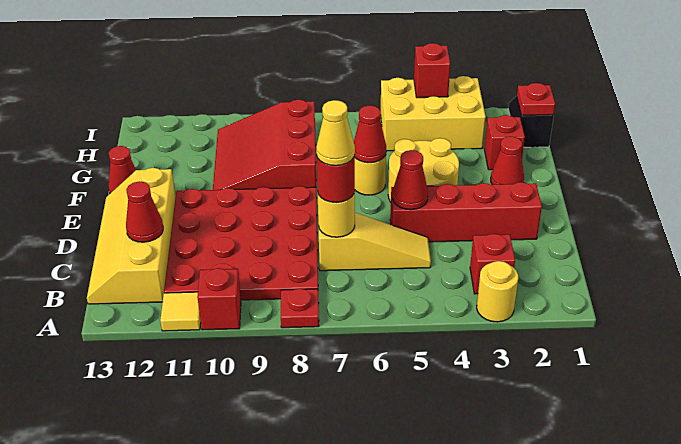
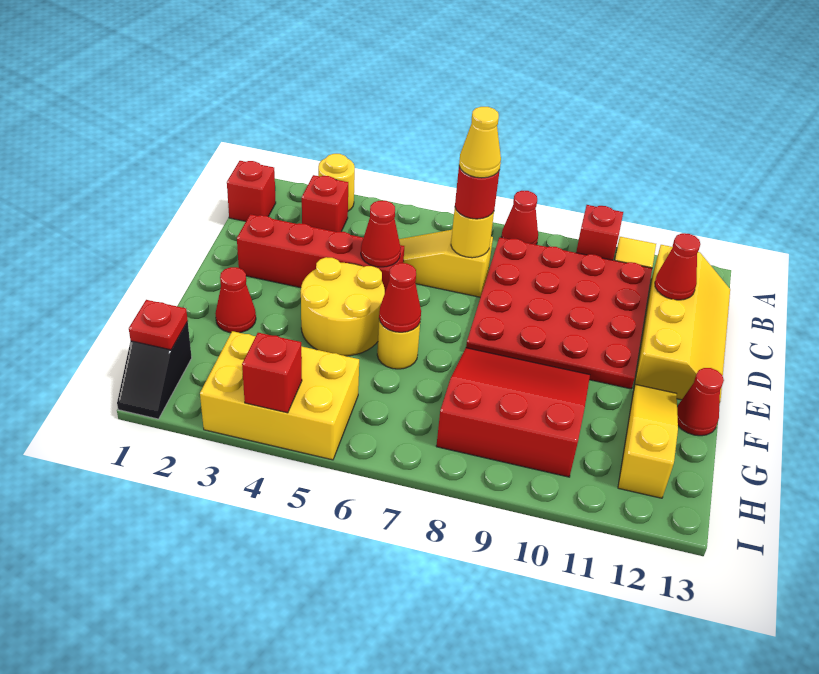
red 1x1 plate [281,289,319,328] -> red 1x1 cone [501,191,538,245]
red 3x3 slope [213,100,316,190] -> red 3x3 slope turned to [436,348,590,477]
none -> yellow 1x3 slope [618,385,678,498]
red 1x1 brick [484,115,525,170] -> red 1x1 brick moved to [227,161,276,222]

